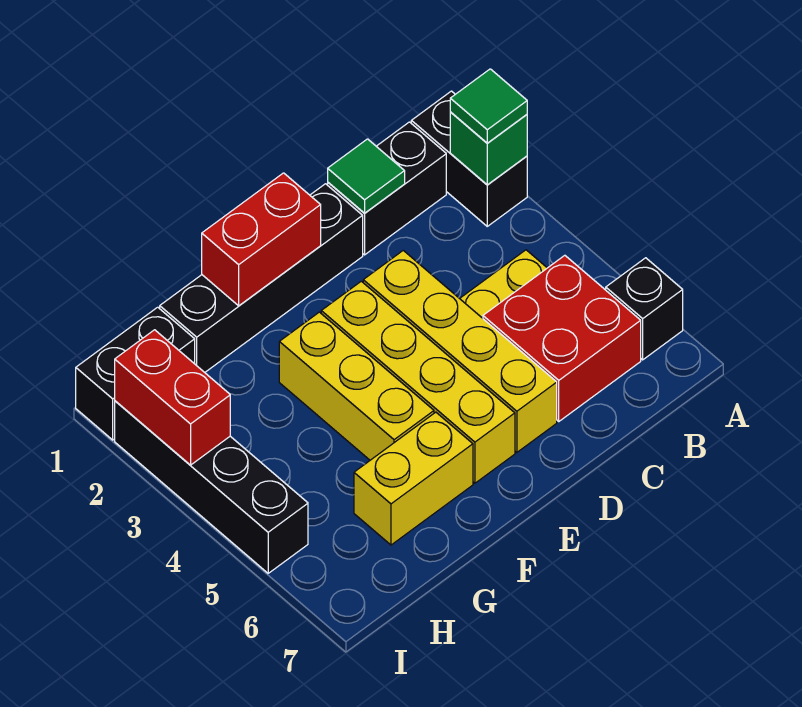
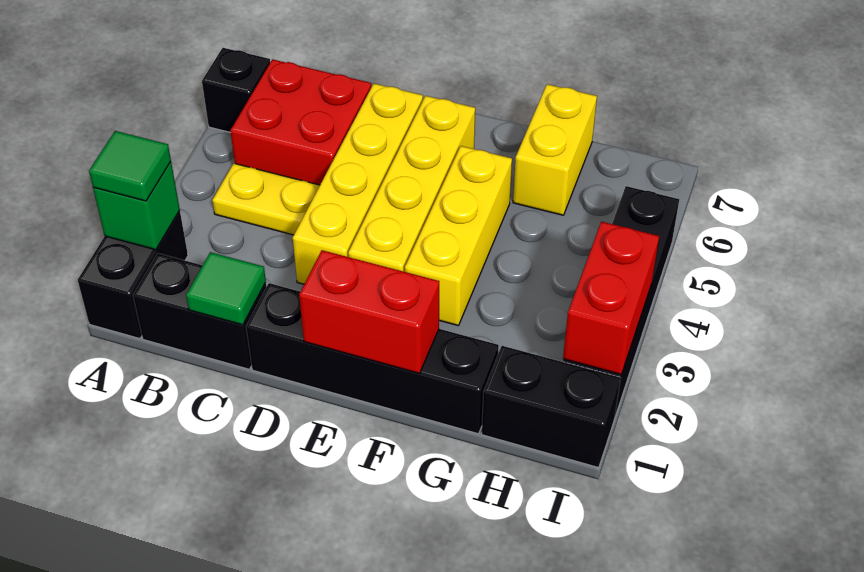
yellow 1x2 brick [354,412,473,545] -> yellow 1x2 brick turned to [513,84,597,215]

